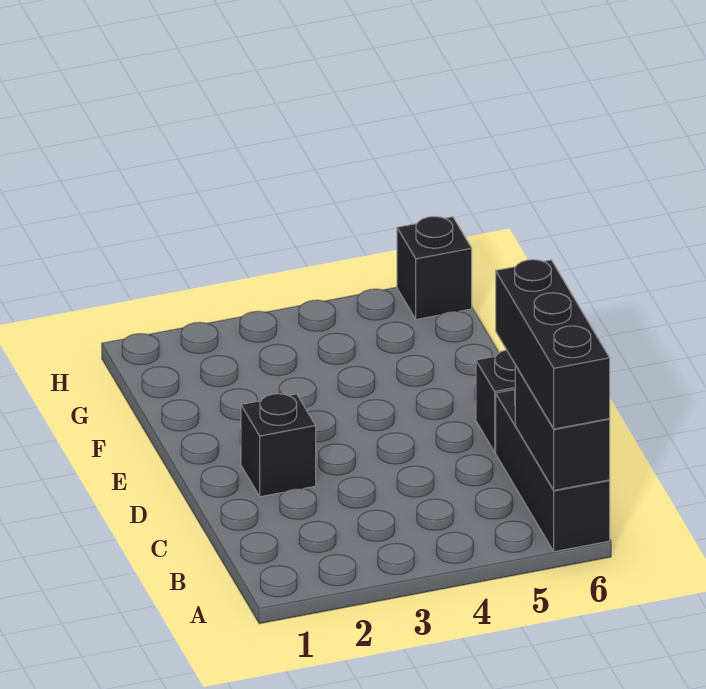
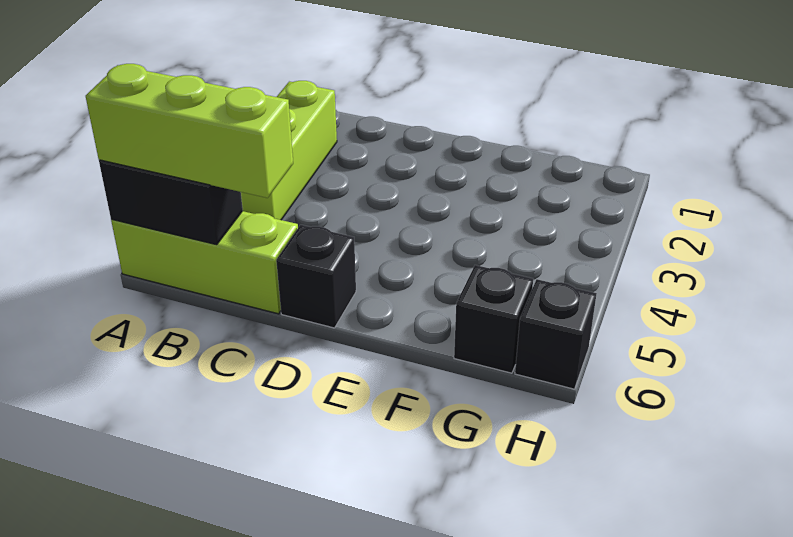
black 1x3 brick [496,390,610,552] -> lime 1x3 brick [111,211,298,314]
black 1x3 brick [496,260,610,429] -> lime 1x3 brick [86,64,293,198]
none -> lime 1x3 brick [241,81,337,220]
black 1x1 brick [241,394,316,497] -> black 1x1 brick moved to [454,265,533,373]

